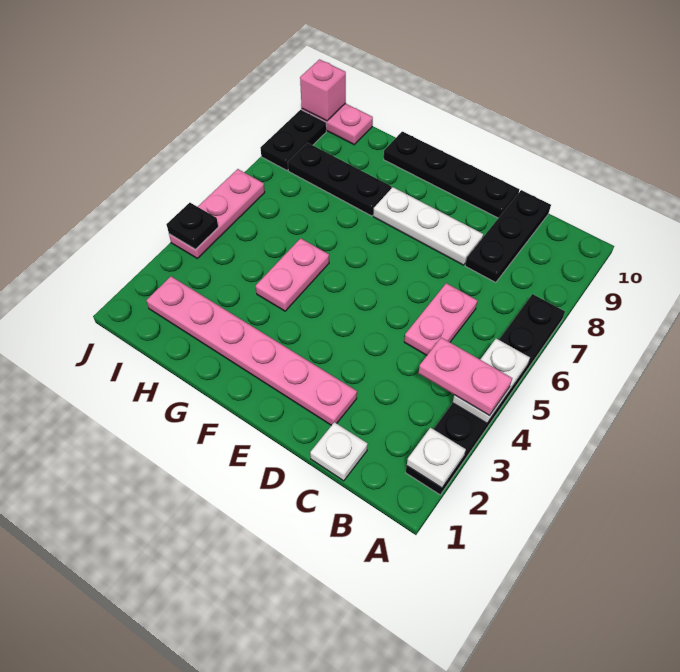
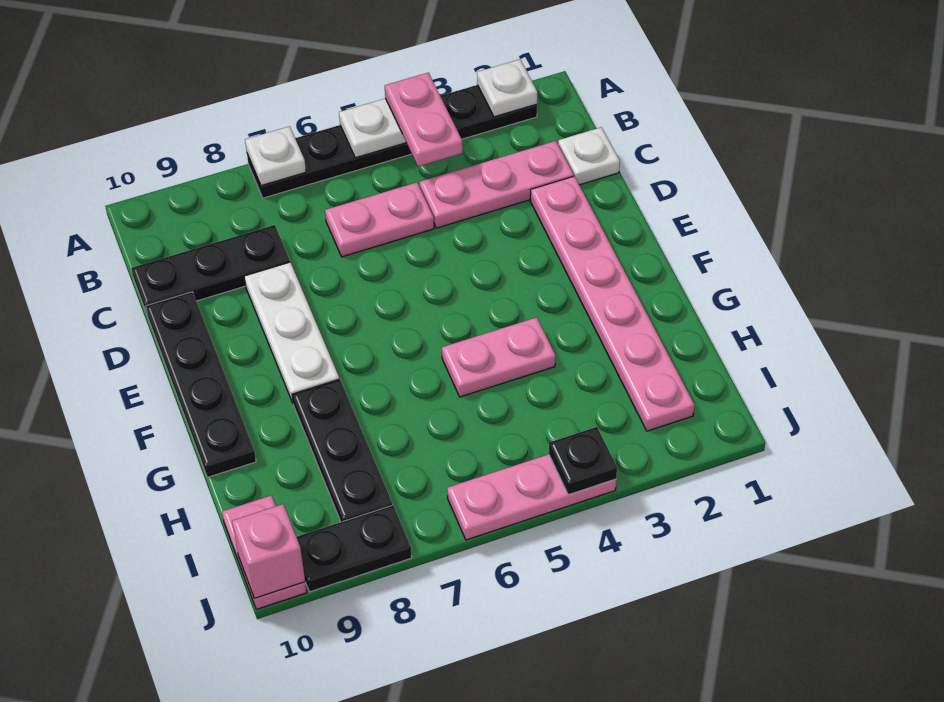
none -> white 1x1 plate [245,126,306,186]
none -> pink 1x3 plate [419,141,574,228]

